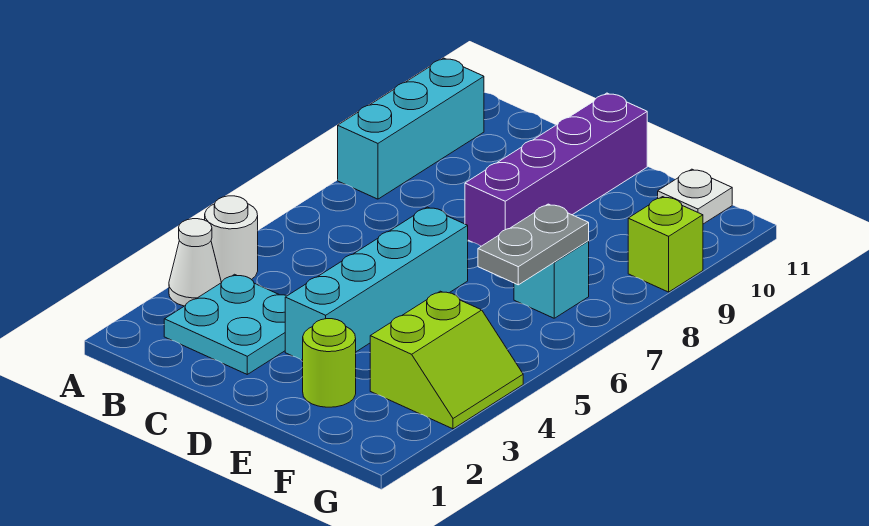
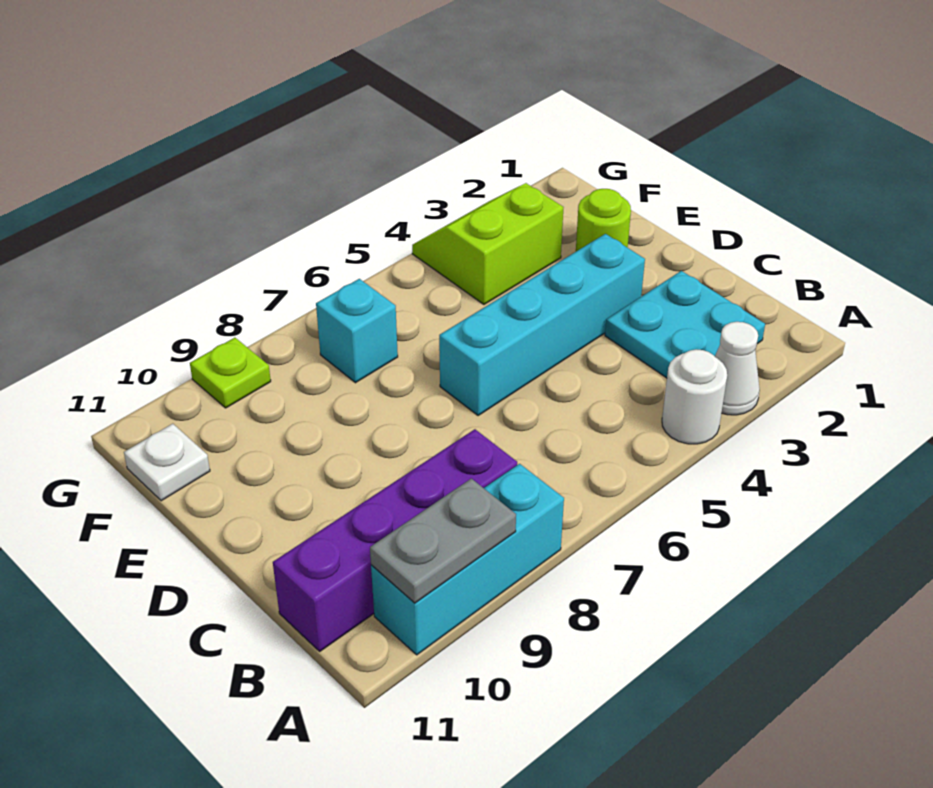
purple 1x4 brick [465,93,647,246] -> purple 1x4 brick moved to [273,429,517,651]
grey 1x2 plate [478,204,589,285] -> grey 1x2 plate moved to [370,478,516,603]
lime 1x1 brick [628,197,703,292] -> lime 1x1 plate [190,338,271,408]

